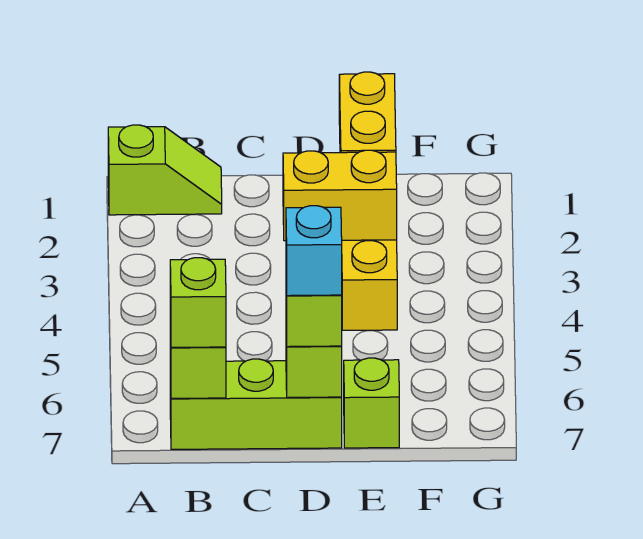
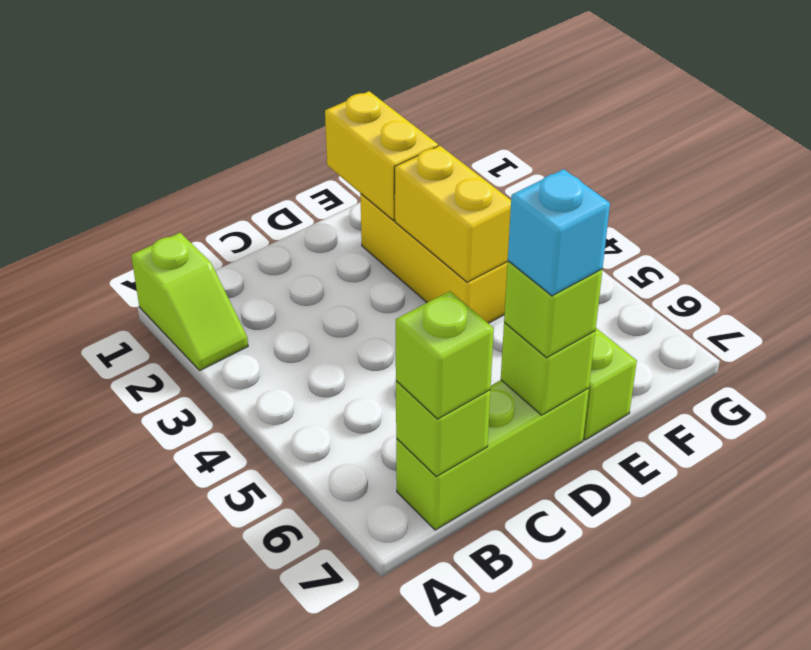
lime 1x2 slope [108,125,222,215] -> lime 1x2 slope turned to [131,233,248,370]
yellow 1x2 brick [283,150,397,241] -> yellow 1x2 brick turned to [395,146,511,282]

